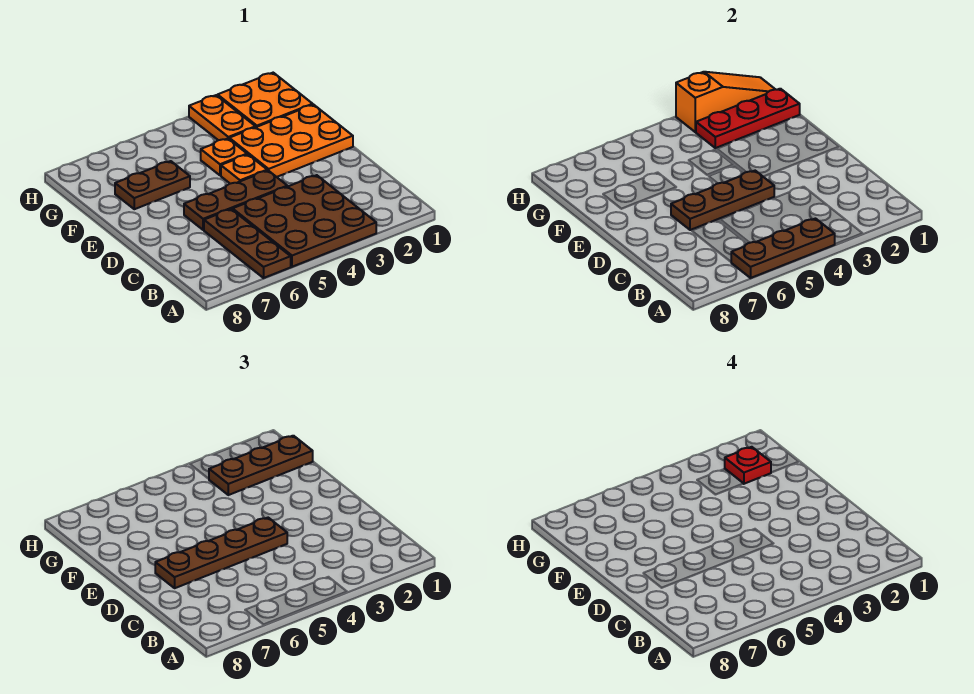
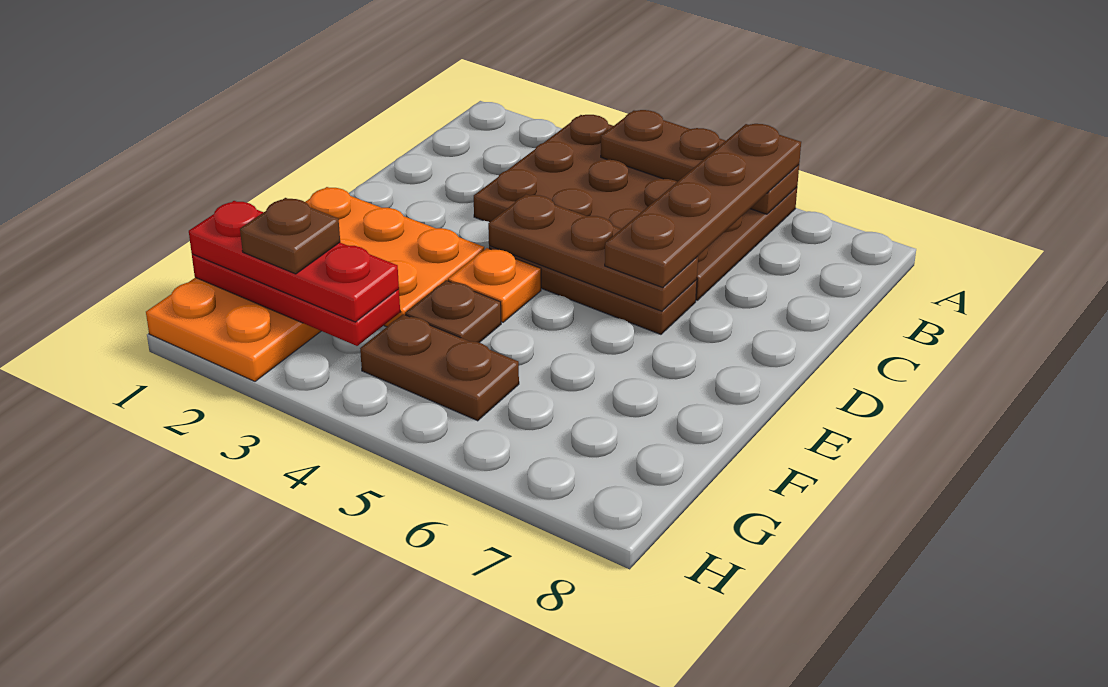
brown 1x4 plate [155,518,287,588] -> brown 1x4 plate turned to [605,124,801,288]
orange 1x1 plate [201,139,247,175] -> brown 1x1 plate [405,280,501,343]
brown 1x2 plate [115,161,190,209] -> brown 1x2 plate moved to [360,314,519,421]
brown 1x3 plate [209,436,313,495] -> red 1x3 plate [189,201,399,322]
red 1x1 plate [725,447,771,484] -> brown 1x1 plate [240,198,340,274]
orange 1x2 plate [189,95,256,140] -> none
orange 1x3 slope [676,72,775,132] -> none

